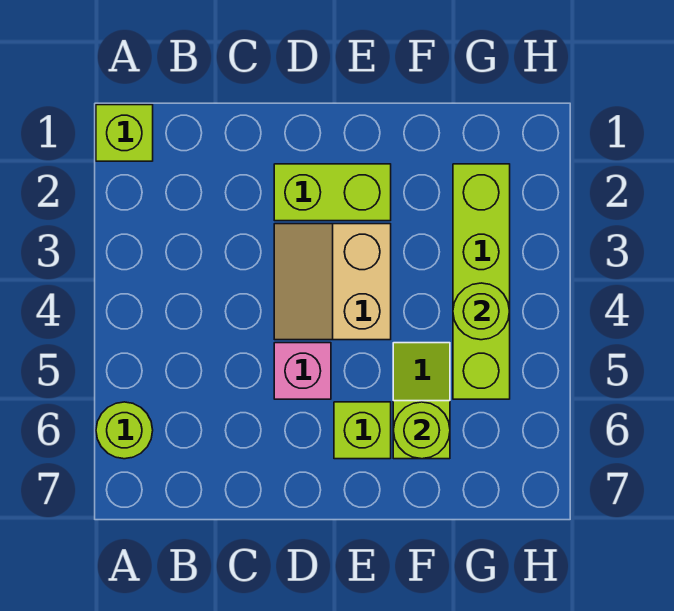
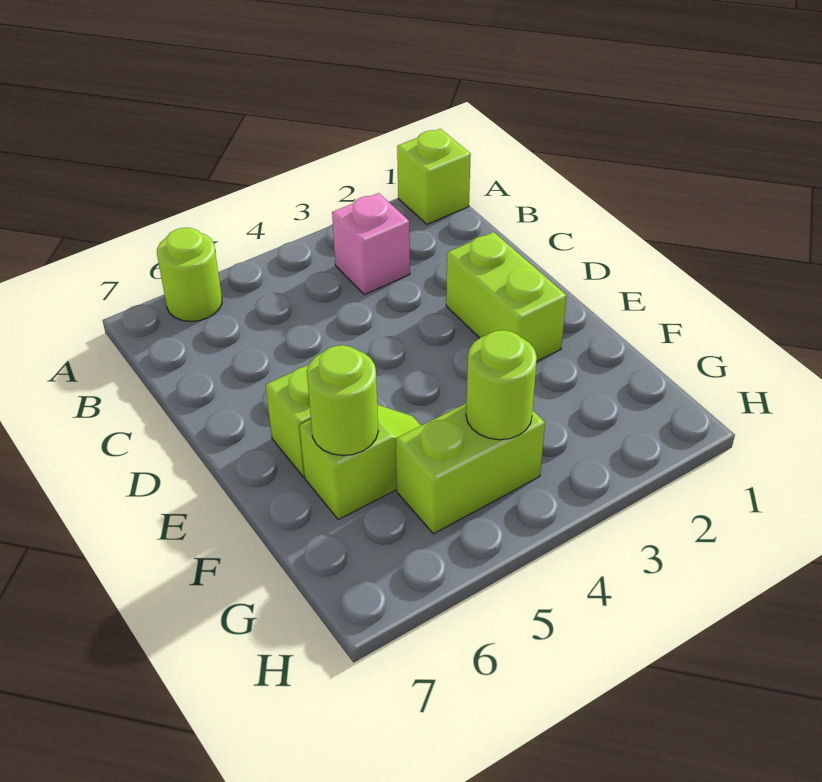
tan 2x2 slope [274,224,391,340] -> none
pink 1x1 brick [274,343,331,399] -> pink 1x1 brick moved to [332,193,410,295]
lime 1x4 brick [453,164,510,399] -> lime 1x2 brick [396,404,545,534]

